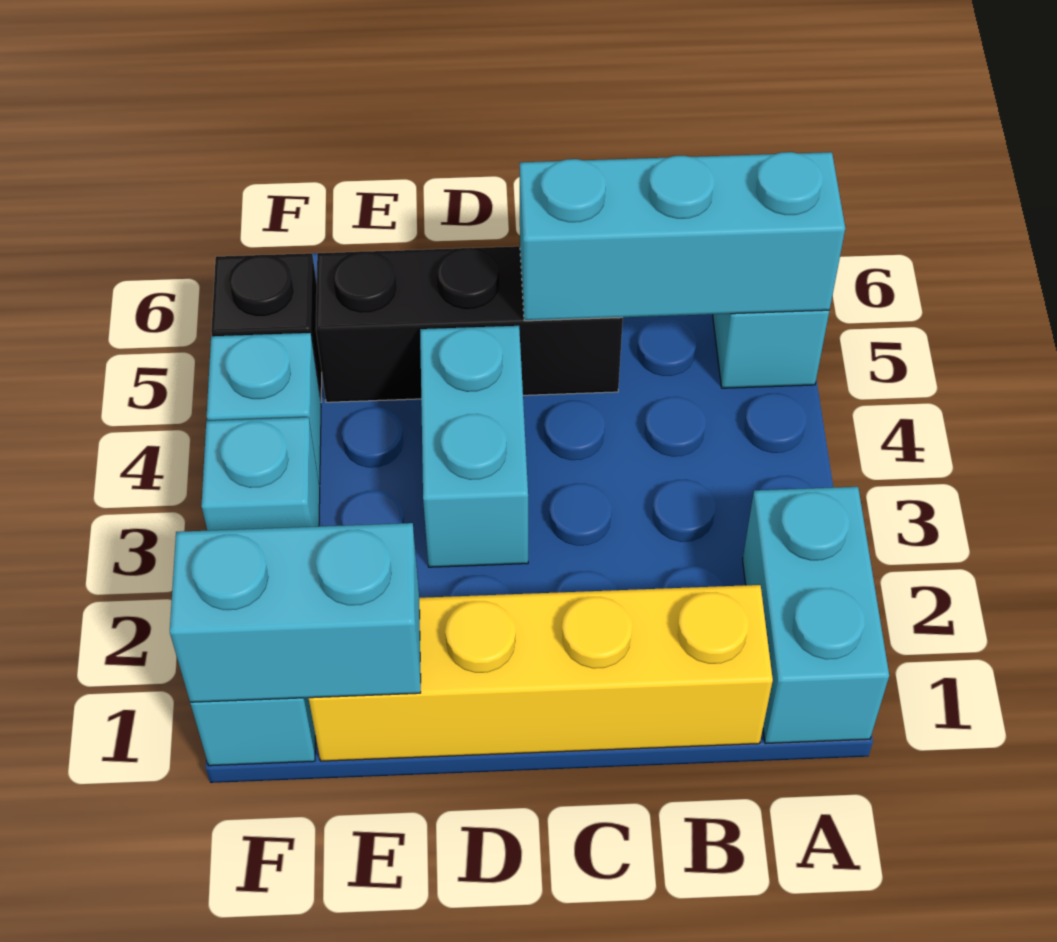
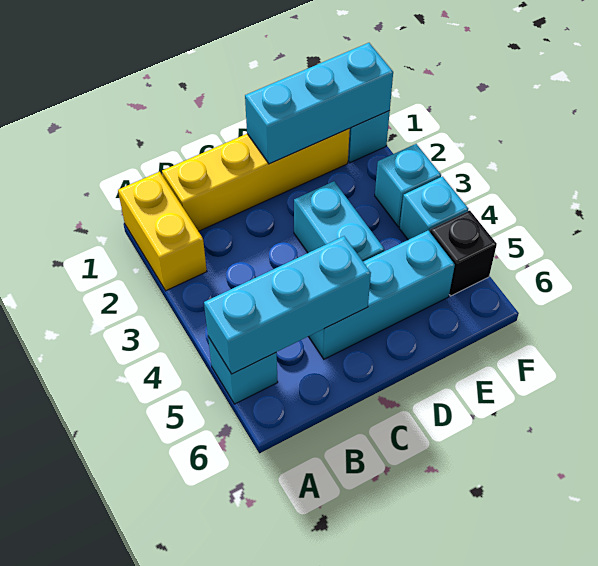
cyan 1x2 brick [743,487,889,744] -> yellow 1x2 brick [118,172,207,291]
black 1x3 brick [316,246,623,402] -> cyan 1x3 brick [308,230,455,359]
cyan 1x2 brick [170,523,421,702] -> cyan 1x3 brick [245,43,393,164]

